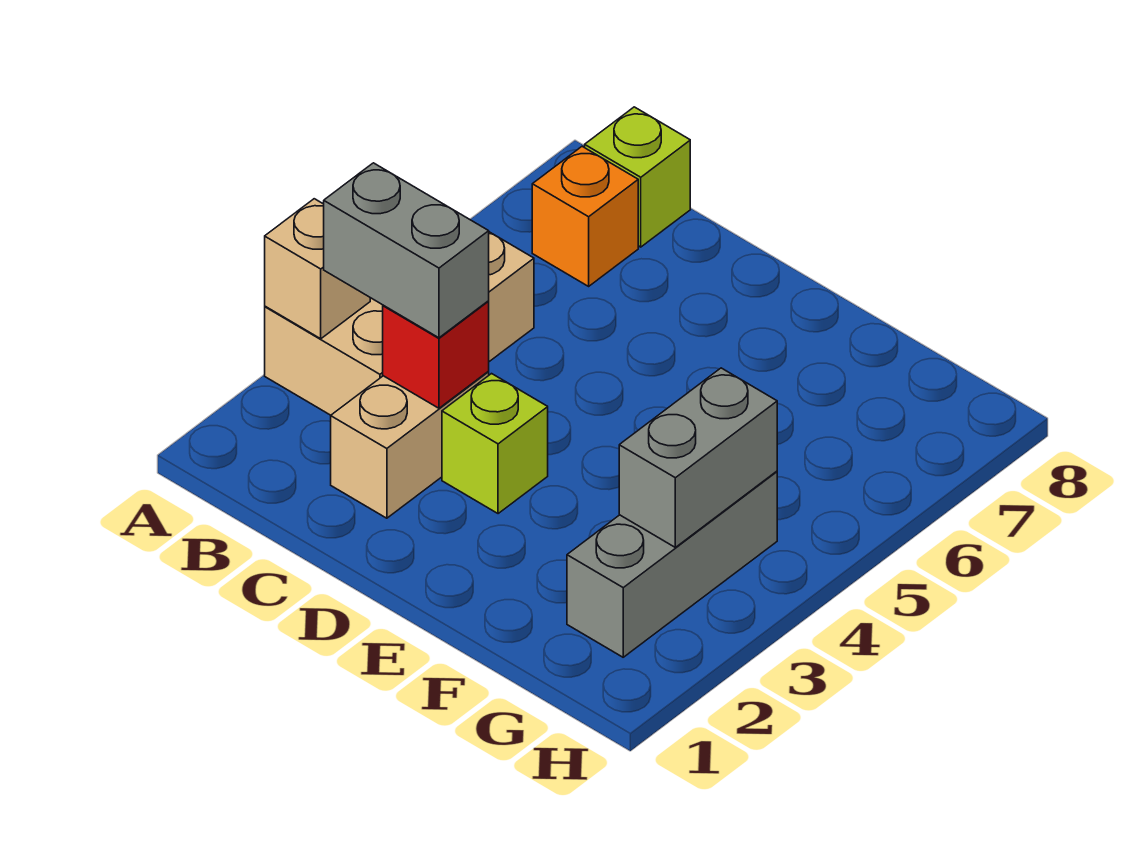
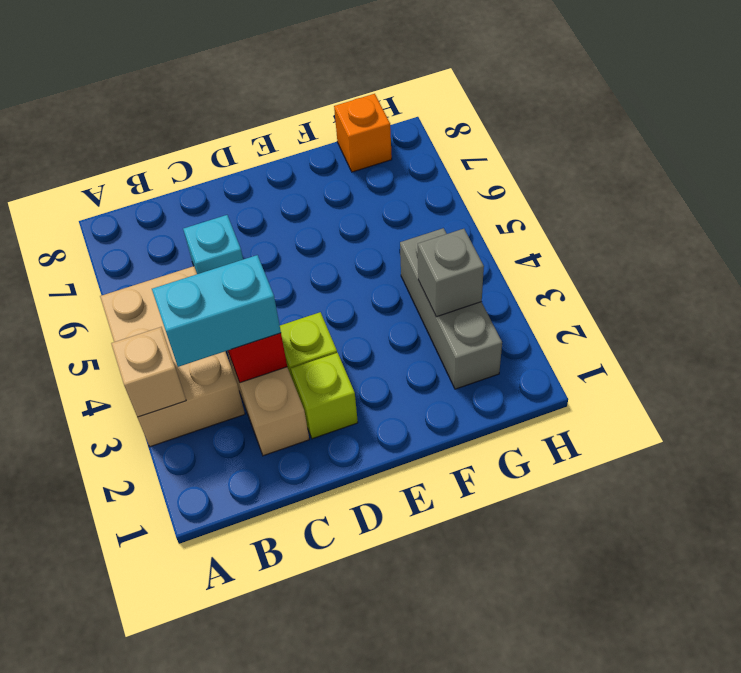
grey 1x2 brick [324,163,489,338] -> cyan 1x2 brick [152,255,281,367]
orange 1x1 brick [532,147,638,286] -> orange 1x1 brick moved to [334,94,392,172]
lime 1x1 brick [585,107,690,247] -> lime 1x1 brick moved to [291,353,358,439]
none -> cyan 1x1 brick [183,215,243,274]
grey 1x2 brick [619,368,777,547] -> grey 1x1 brick [418,229,484,317]

